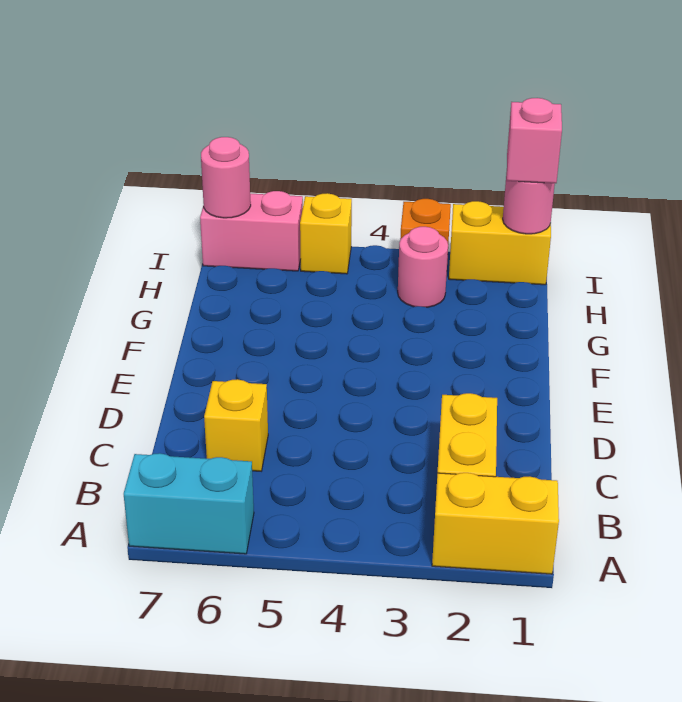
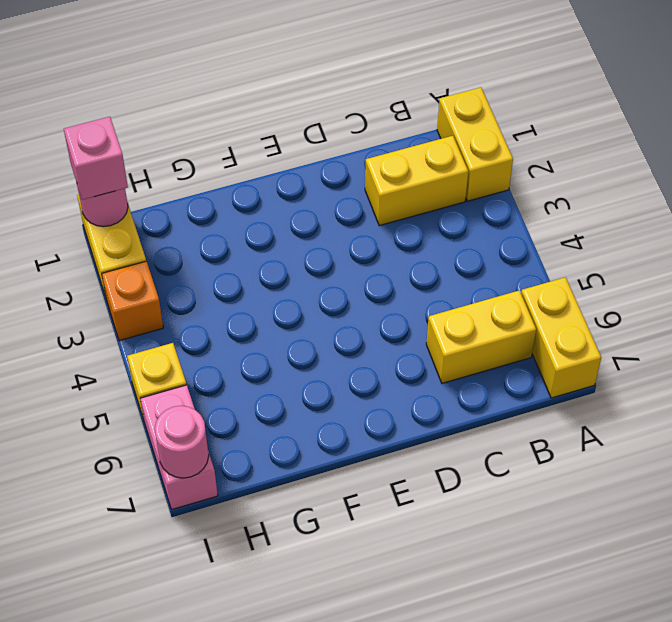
cyan 1x2 brick [124,453,254,554] -> yellow 1x2 brick [521,277,601,398]
yellow 1x1 brick [204,379,268,471] -> yellow 1x2 brick [426,290,536,383]
pink 1x1 round brick [398,227,448,307] -> none

